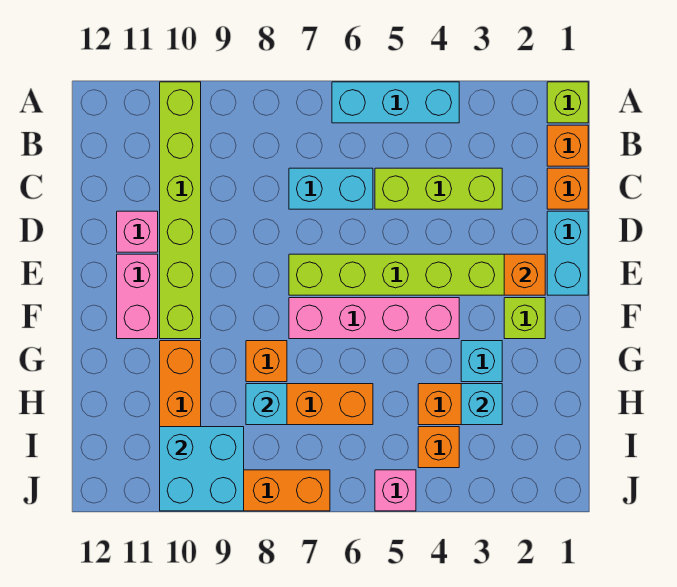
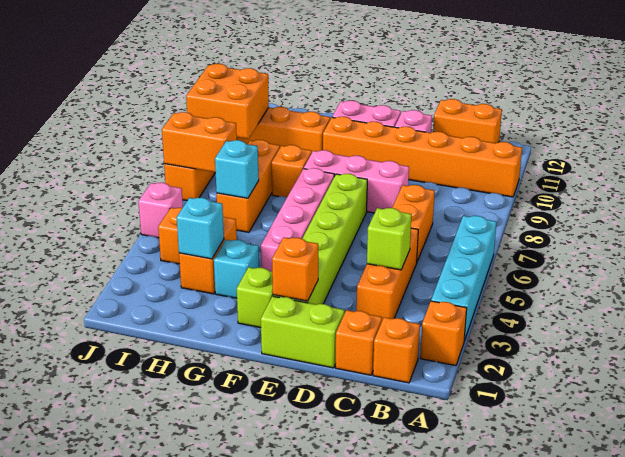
lime 1x1 brick [547,82,588,123] -> lime 1x1 brick moved to [367,208,411,270]
none -> orange 1x1 brick [420,301,467,366]
cyan 1x3 brick [332,82,459,123] -> cyan 1x4 brick [431,216,496,341]
lime 1x6 brick [160,82,201,339] -> orange 1x6 brick [323,117,522,197]
none -> orange 1x2 brick [433,99,502,143]
lime 1x3 brick [375,168,502,209] -> orange 1x3 brick [356,228,418,320]
cyan 1x2 brick [289,168,373,209] -> orange 1x2 brick [392,185,435,261]
cyan 1x2 brick [547,211,588,295] -> lime 1x2 brick [261,296,344,368]
none -> pink 1x3 brick [304,150,409,213]
cyan 1x1 brick [246,384,287,425] -> cyan 1x1 brick moved to [215,140,259,198]
none -> orange 1x2 brick [162,112,237,172]
cyan 2x2 brick [160,427,244,511] -> orange 2x2 brick [186,64,269,139]

